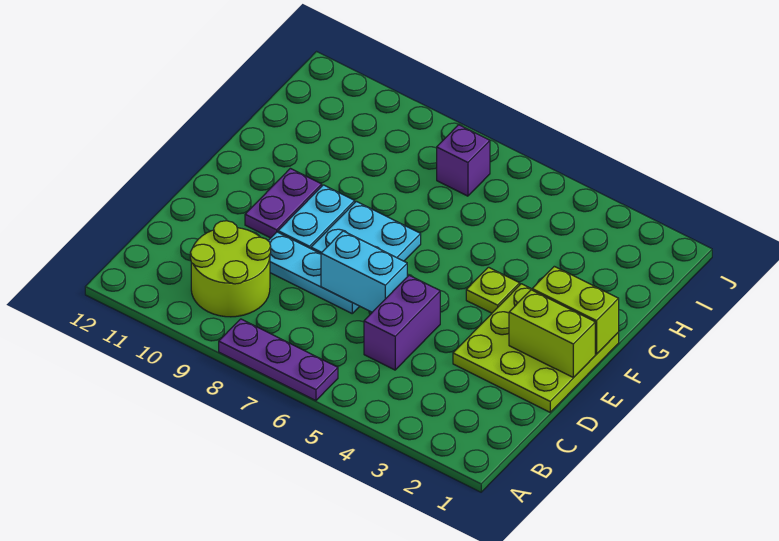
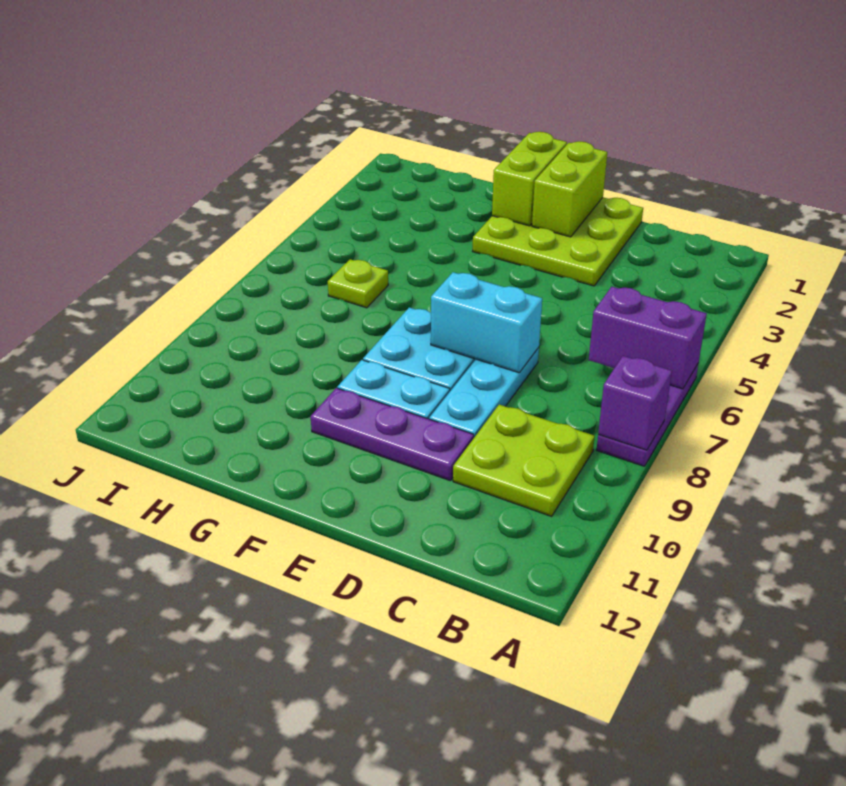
lime 2x2 round brick [190,221,271,317] -> lime 2x2 plate [453,405,595,516]
purple 1x2 brick [364,275,440,370] -> purple 1x2 brick moved to [589,287,707,389]
cyan 1x2 brick [321,231,407,312] -> cyan 1x2 brick turned to [431,272,542,373]
purple 1x2 plate [245,168,322,238] -> purple 1x3 plate [311,388,474,481]
lime 1x1 plate [466,267,520,313] -> lime 1x1 plate moved to [328,259,388,308]
purple 1x1 brick [437,125,490,196] -> purple 1x1 brick moved to [598,356,672,450]

